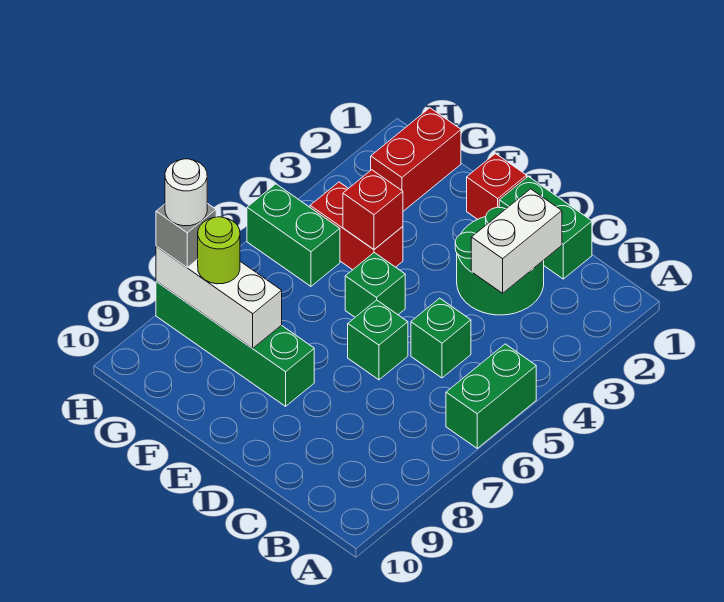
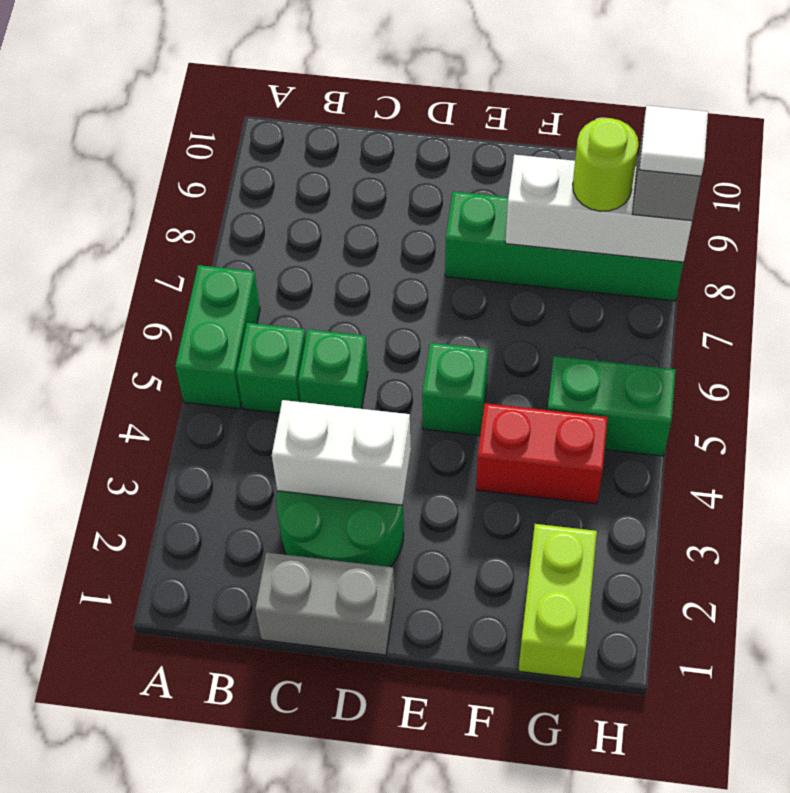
green 1x2 brick [499,176,592,279] -> grey 1x2 brick [255,552,395,655]
white 1x2 brick [471,189,562,293] -> white 1x2 brick turned to [272,400,411,505]
green 1x1 brick [348,300,408,380] -> green 1x1 brick moved to [237,323,306,413]
red 1x1 brick [467,154,527,219] -> none
red 1x1 brick [343,170,403,249] -> none
red 1x2 brick [371,108,461,211] -> lime 1x2 brick [518,524,597,679]
white 1x1 round brick [165,159,207,226] -> white 1x1 tile [639,106,708,176]

